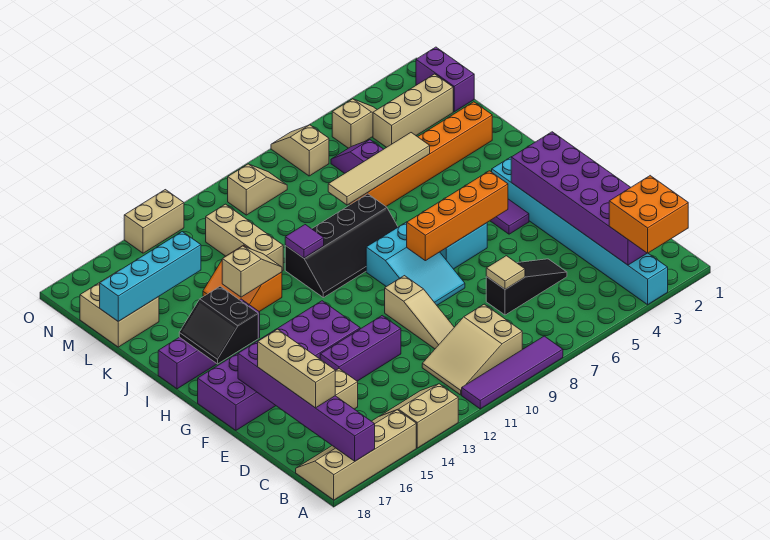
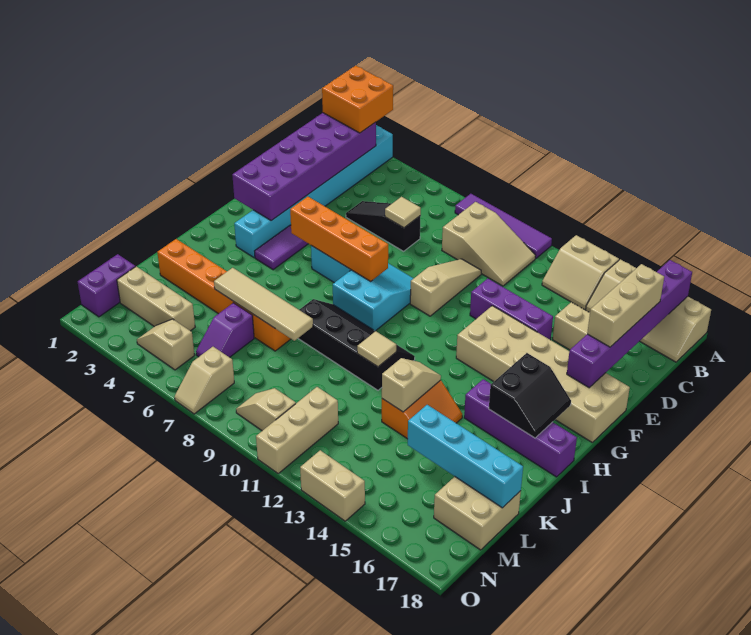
purple 2x6 brick [198,301,360,430] -> tan 2x6 brick [456,306,630,442]
purple 1x1 tile [285,225,324,258] -> tan 1x1 tile [357,331,396,367]
tan 1x2 slope [222,246,282,297] -> tan 1x2 slope turned to [382,358,441,412]
tan 1x3 brick [206,204,283,271] -> tan 1x3 brick moved to [256,387,338,473]

